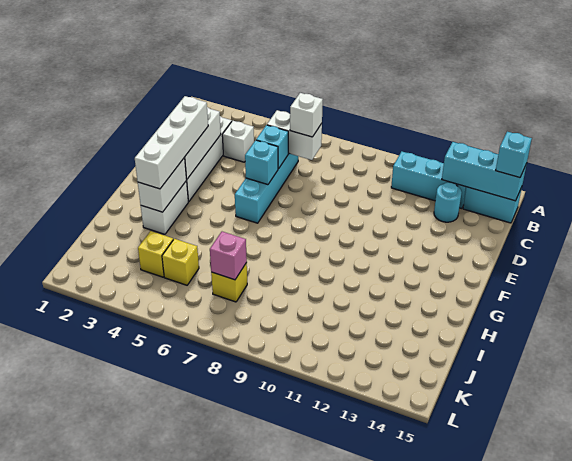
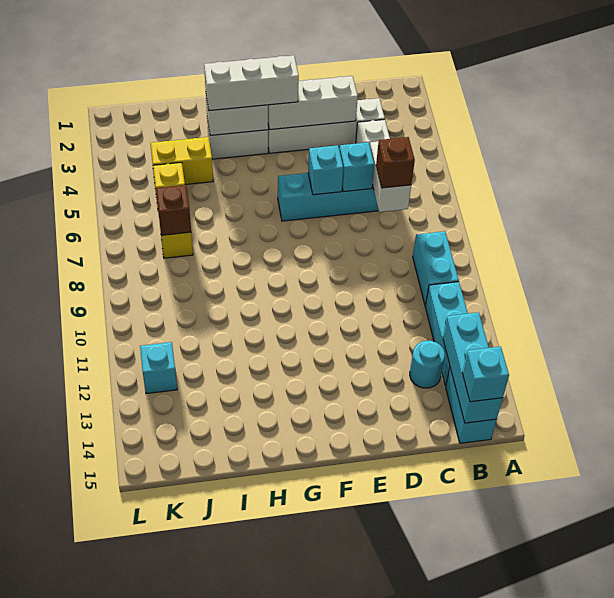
none -> cyan 1x2 brick [413,231,459,306]
white 1x1 brick [290,93,323,137] -> brown 1x1 brick [376,137,415,188]
white 1x4 brick [135,96,208,189] -> white 1x3 brick [204,55,299,111]
yellow 1x1 brick [138,231,173,277] -> yellow 1x2 brick [150,137,213,184]
pink 1x1 brick [210,232,247,280] -> brown 1x1 brick [156,185,191,236]
none -> cyan 1x1 brick [140,342,177,394]

